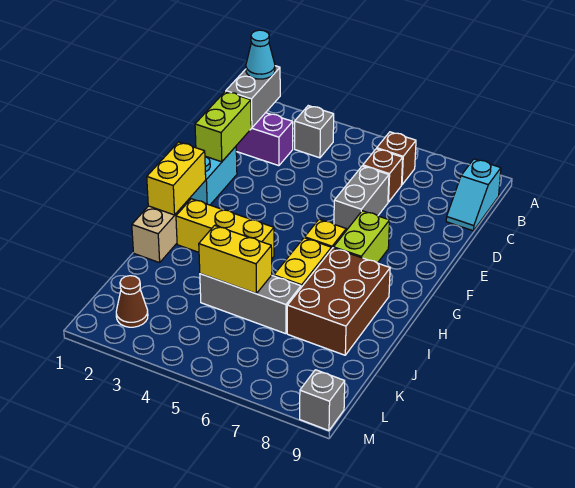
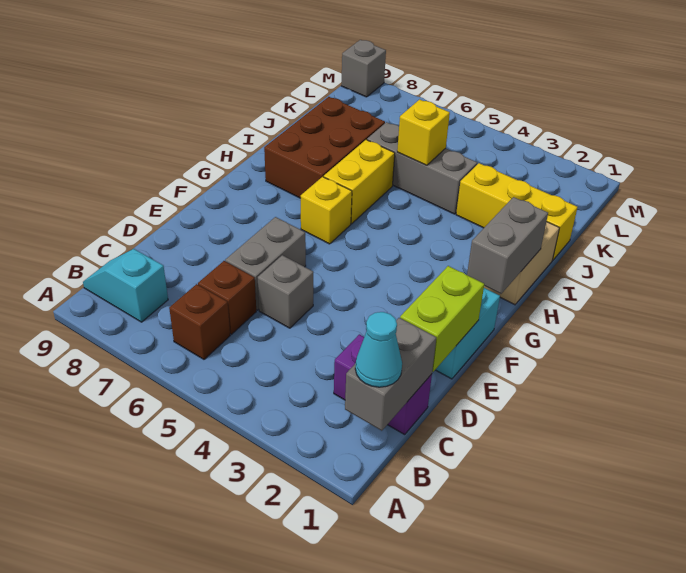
grey 1x1 brick [295,106,334,158] -> grey 1x1 brick moved to [258,255,313,328]
cyan 1x2 slope [446,159,501,231] -> cyan 1x2 slope turned to [83,249,168,322]
lime 1x2 brick [334,211,390,263] -> none
yellow 1x2 brick [147,142,206,215] -> grey 1x2 brick [467,197,548,294]
yellow 1x3 brick [176,199,274,258] -> yellow 1x3 brick moved to [456,163,578,260]
yellow 1x2 brick [199,225,272,294] -> yellow 1x1 brick [397,99,450,165]
brown 1x1 cone [116,276,148,327] -> none

